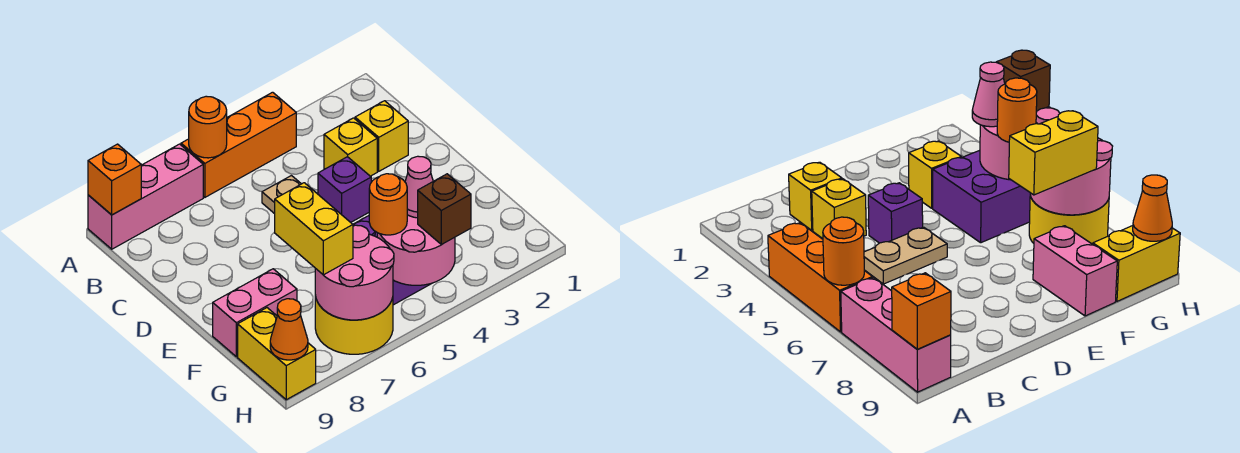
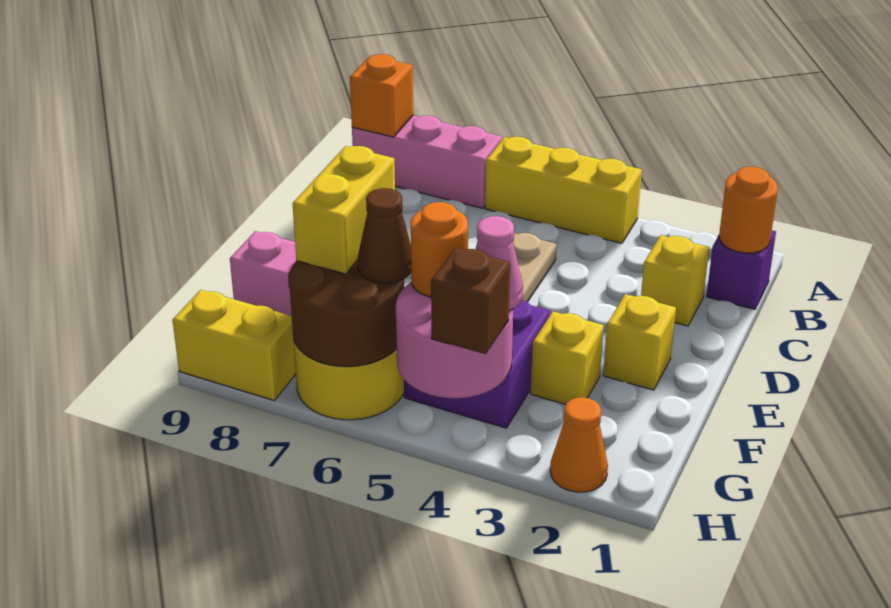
orange 1x3 brick [181,92,296,197] -> yellow 1x3 brick [485,137,642,243]
orange 1x1 round brick [189,96,227,158] -> orange 1x1 round brick moved to [719,167,778,253]
yellow 1x1 brick [324,118,377,176] -> yellow 1x1 brick moved to [603,294,676,390]
purple 1x1 brick [318,157,371,222] -> purple 1x1 brick moved to [707,231,776,309]
pink 2x2 round brick [315,225,394,320] -> brown 2x2 round brick [288,260,404,367]
none -> brown 1x1 cone [358,188,411,283]
yellow 1x2 brick [238,308,316,400] -> yellow 1x2 brick turned to [173,290,296,400]
orange 1x1 cone [270,299,308,360] -> orange 1x1 cone moved to [550,397,608,492]

